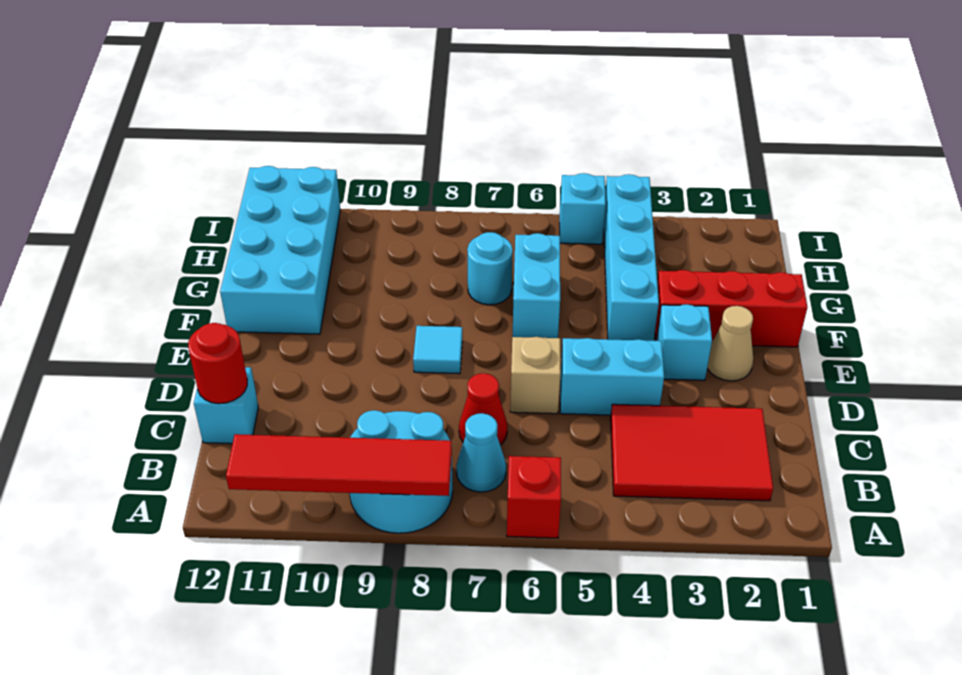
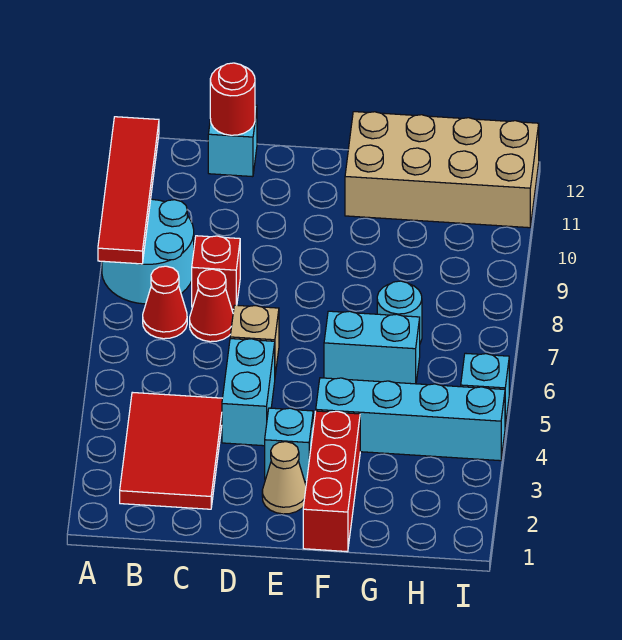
red 1x1 brick [507,456,561,538] -> red 1x1 brick moved to [192,236,240,310]
cyan 1x1 cone [456,413,506,492] -> red 1x1 cone [143,266,187,339]
cyan 1x1 tile [413,326,462,374] -> none
cyan 2x4 brick [220,166,340,334] -> tan 2x4 brick [345,112,539,228]

